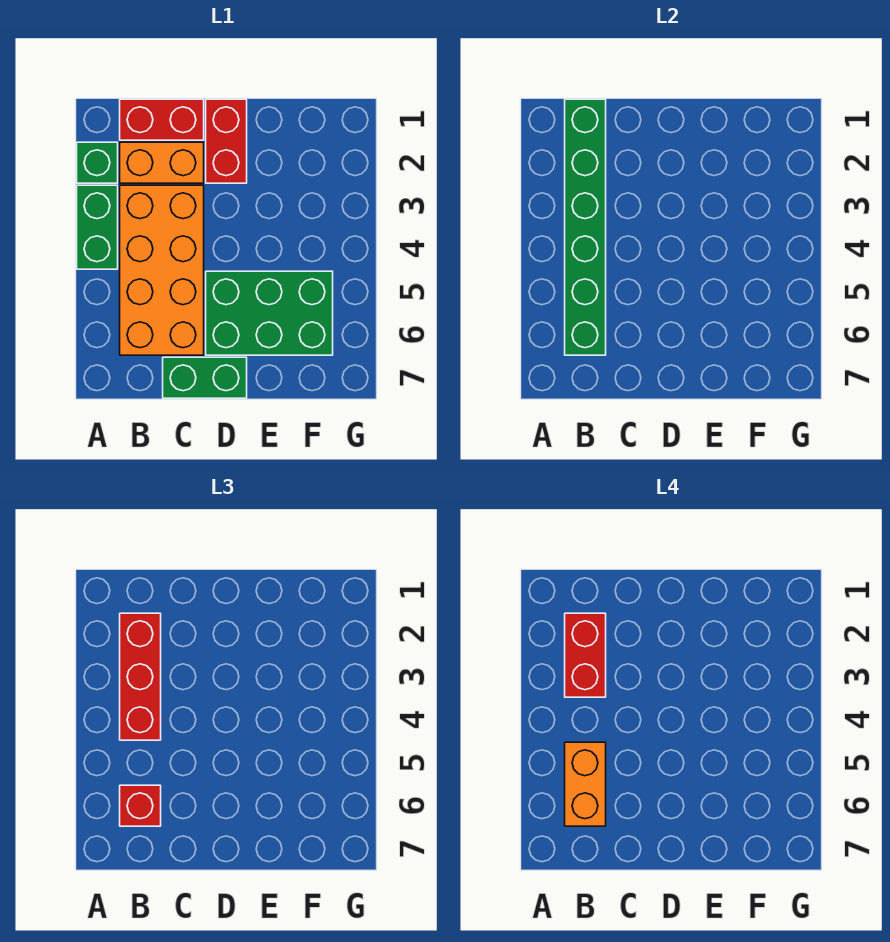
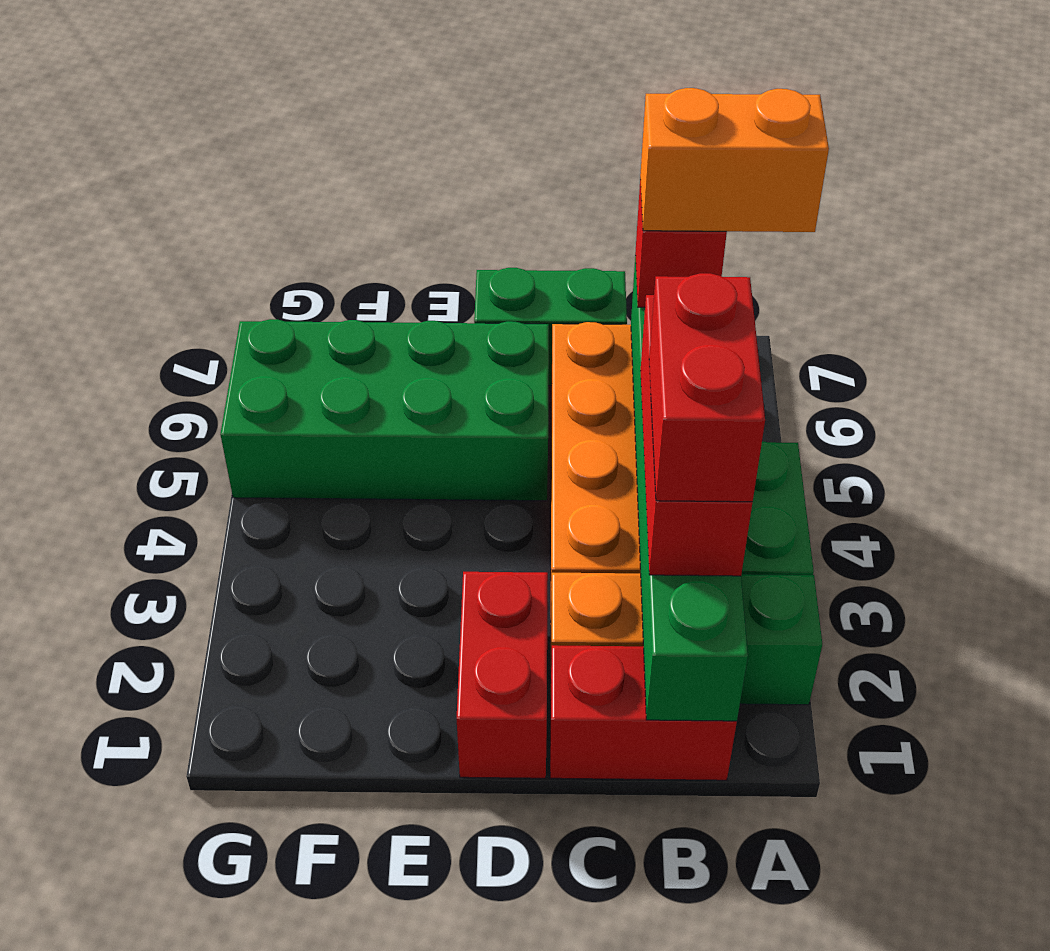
orange 1x2 brick [565,742,606,826] -> orange 1x2 brick turned to [640,88,829,232]
green 2x3 brick [206,271,333,355] -> green 2x4 brick [220,319,549,501]

